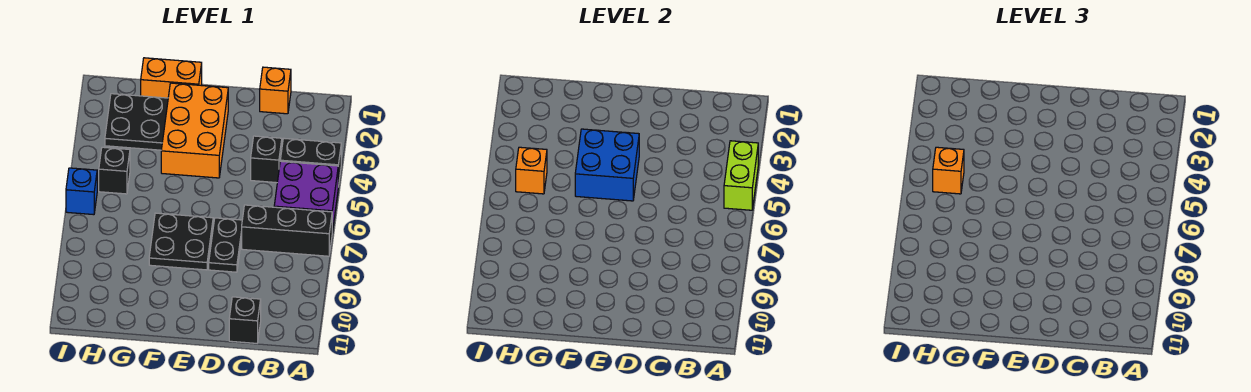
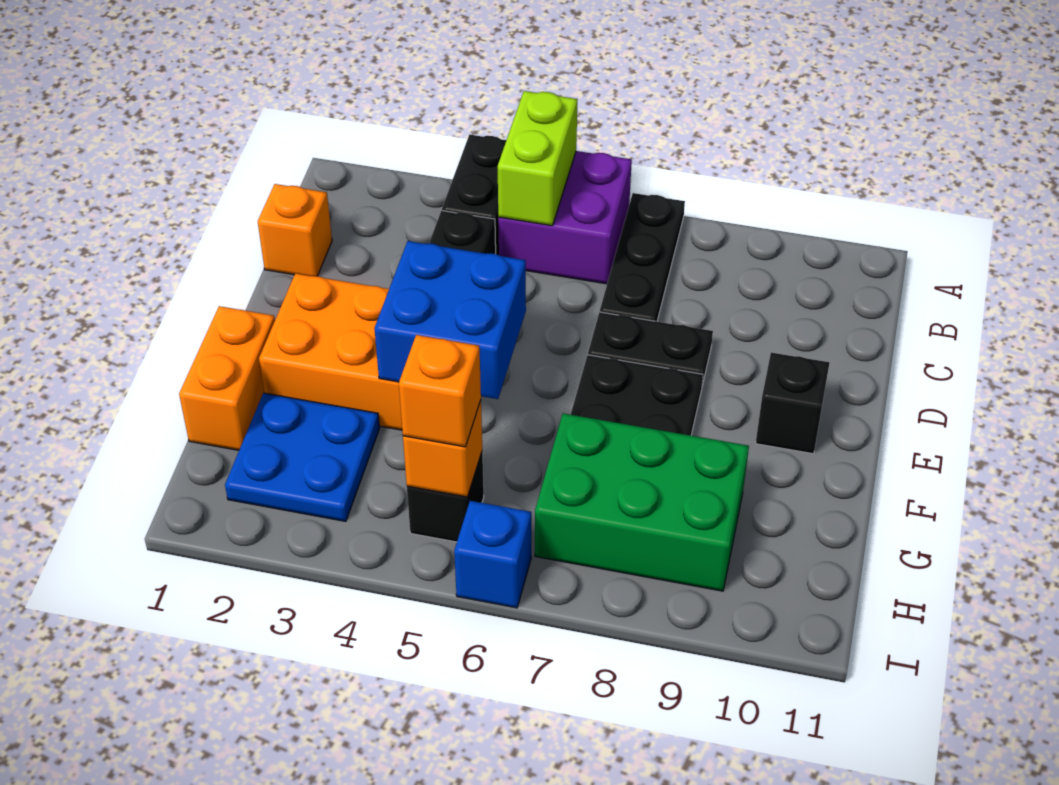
lime 1x2 brick [724,141,758,210] -> lime 1x2 brick turned to [498,91,578,226]
black 1x3 brick [242,205,332,256] -> black 1x3 plate [600,193,685,321]
black 1x1 brick [229,297,261,343] -> black 1x1 brick moved to [756,353,830,454]
black 2x2 plate [105,94,168,150] -> blue 2x2 plate [225,393,380,521]
none -> green 2x3 brick [535,413,749,591]

